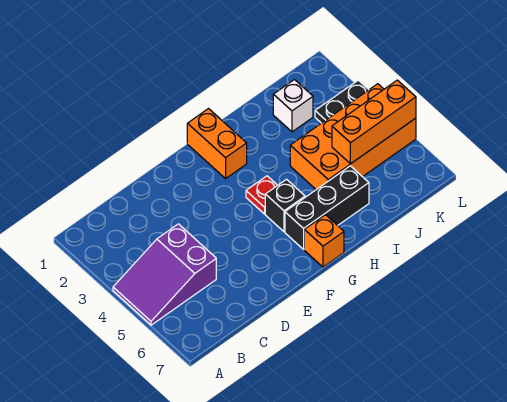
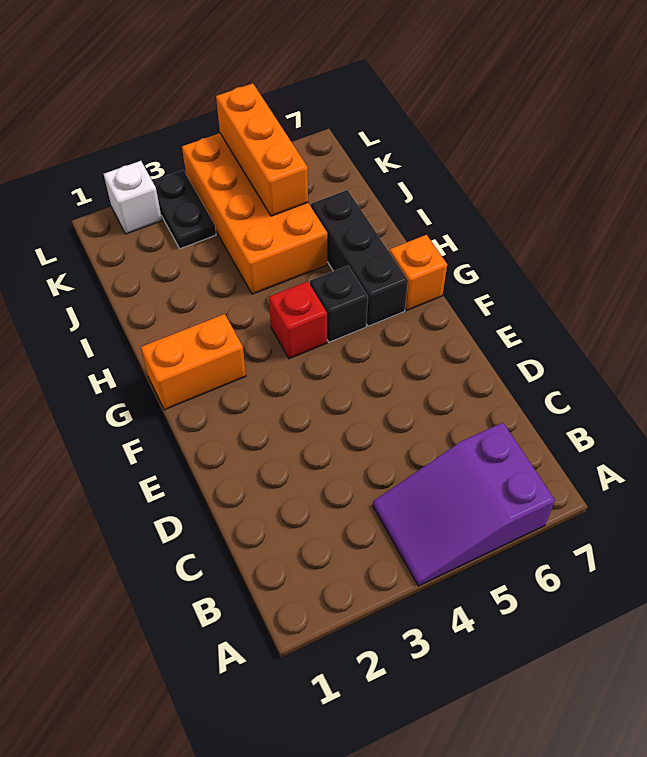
purple 2x3 slope [113,224,216,325] -> purple 2x3 slope turned to [373,423,555,586]
red 1x1 plate [246,176,277,214] -> red 1x1 brick [269,281,327,359]
white 1x1 brick [273,80,313,132] -> white 1x1 brick moved to [104,161,162,234]

